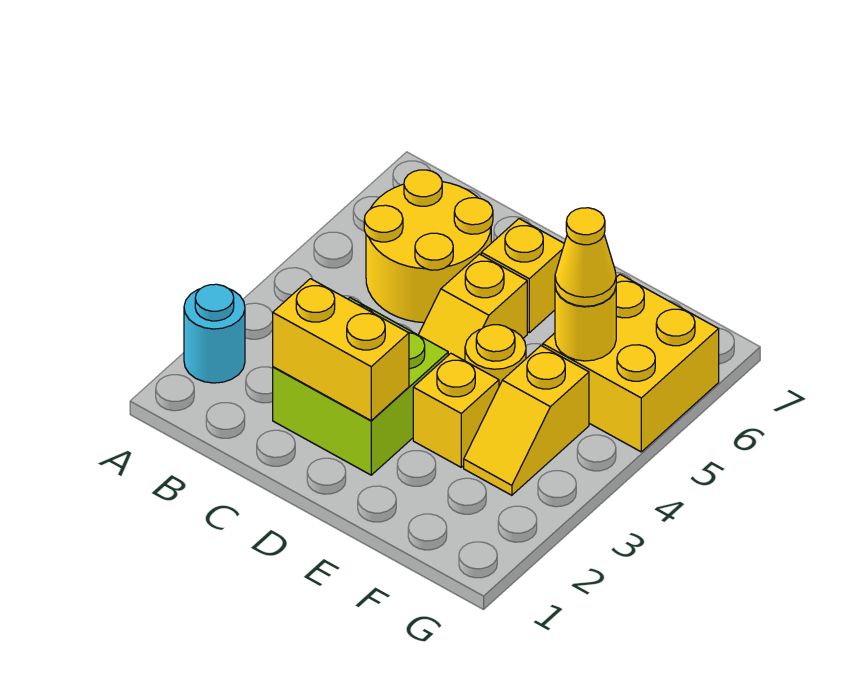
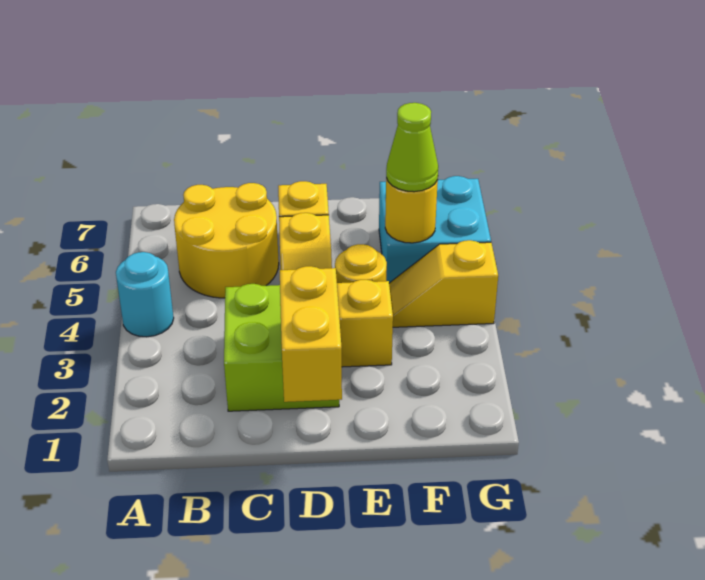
cyan 1x1 round brick [184,284,245,383] -> cyan 1x1 round brick moved to [116,252,174,337]
yellow 1x2 brick [273,279,409,420] -> yellow 1x2 brick turned to [280,266,342,402]
yellow 1x2 slope [464,346,589,495] -> yellow 1x2 slope turned to [389,240,498,327]
yellow 2x2 brick [543,274,719,452] -> cyan 2x2 brick [379,176,491,283]
yellow 1x1 cone [555,208,616,306] -> lime 1x1 cone [386,103,438,192]

